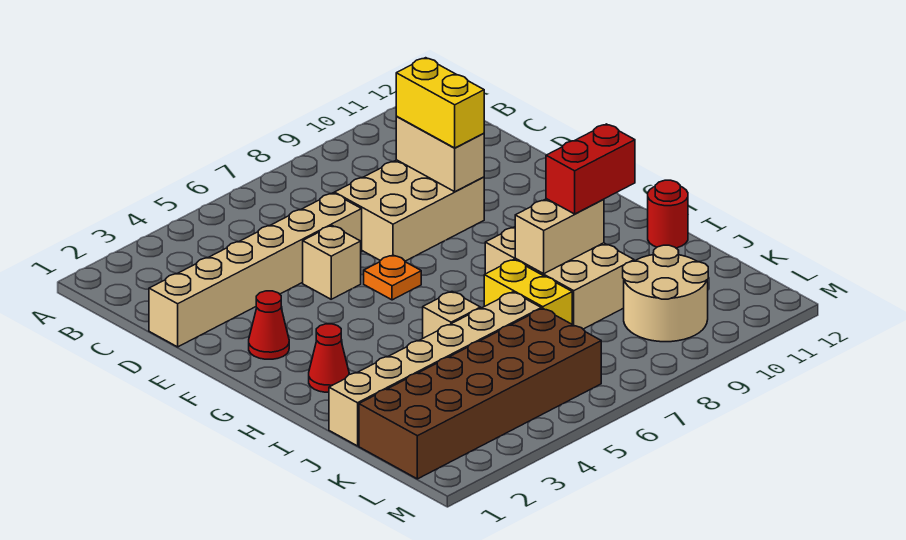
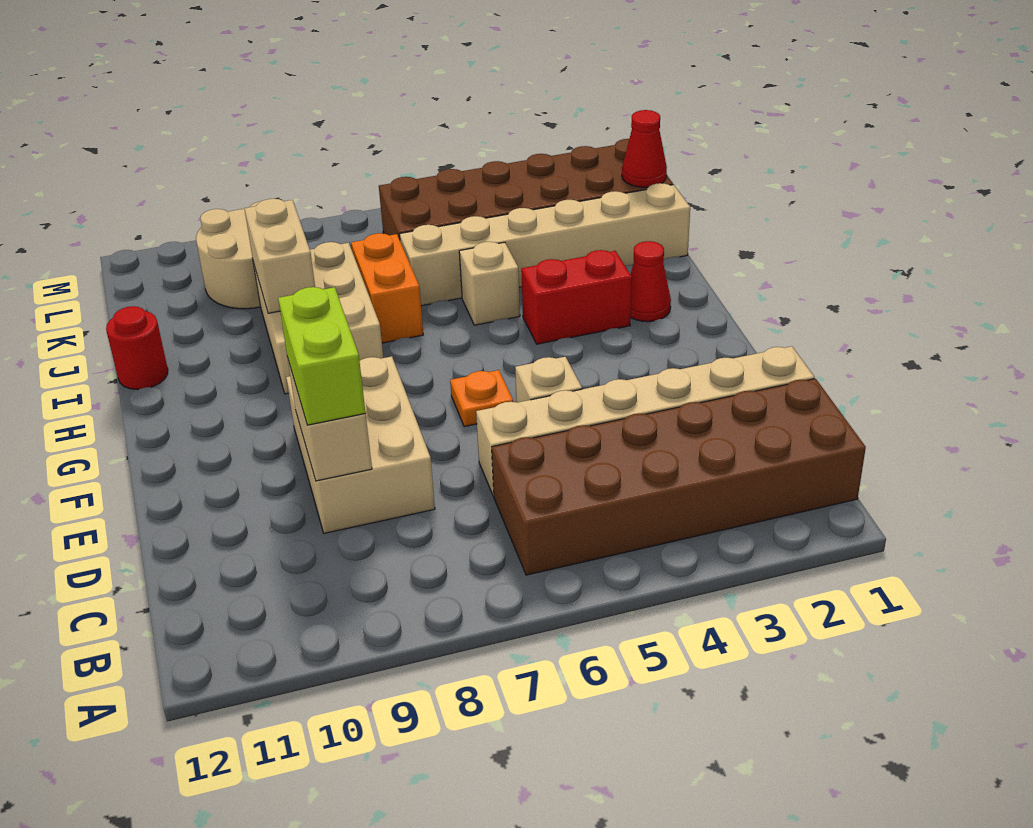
none -> brown 2x6 brick [492,379,866,575]
tan 2x3 brick [334,160,484,261] -> tan 2x3 brick turned to [286,356,435,533]
yellow 1x2 brick [396,58,484,148] -> lime 1x2 brick [278,287,366,425]
red 1x1 cone [249,291,289,359] -> red 1x1 cone moved to [622,110,667,187]
yellow 1x2 brick [484,260,572,324] -> orange 1x2 brick [351,233,423,343]
tan 1x2 brick [515,199,604,274] -> tan 1x2 brick turned to [244,199,315,313]
red 1x2 brick [546,124,635,214] -> red 1x2 brick moved to [521,250,632,344]

